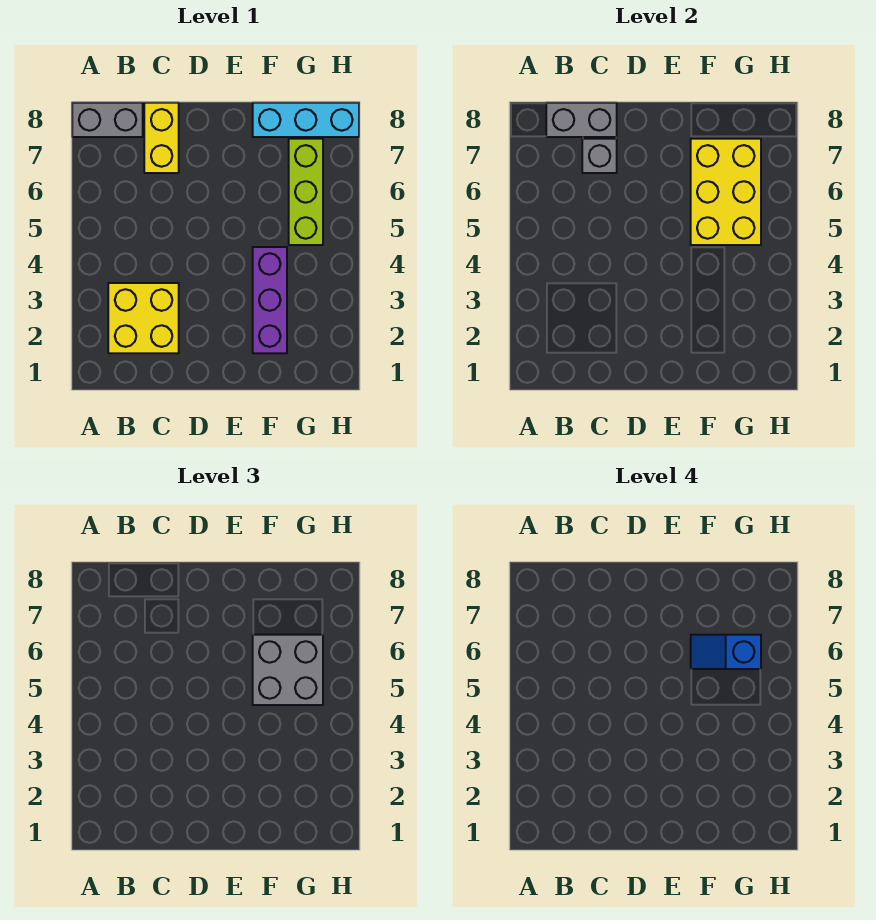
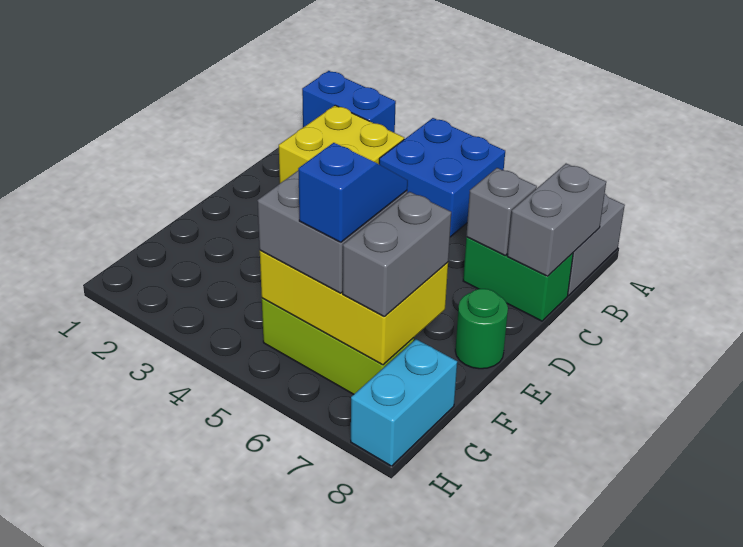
none -> blue 1x2 brick [302,71,396,133]
none -> blue 2x2 brick [379,118,505,237]
yellow 1x2 brick [144,103,179,173] -> green 1x2 brick [463,237,573,321]
none -> green 1x1 round brick [455,289,508,369]
purple 1x3 brick [253,247,287,353] -> none
none -> grey 1x2 brick [343,192,451,316]
cyan 1x3 brick [253,103,359,137] -> cyan 1x2 brick [351,339,457,466]

